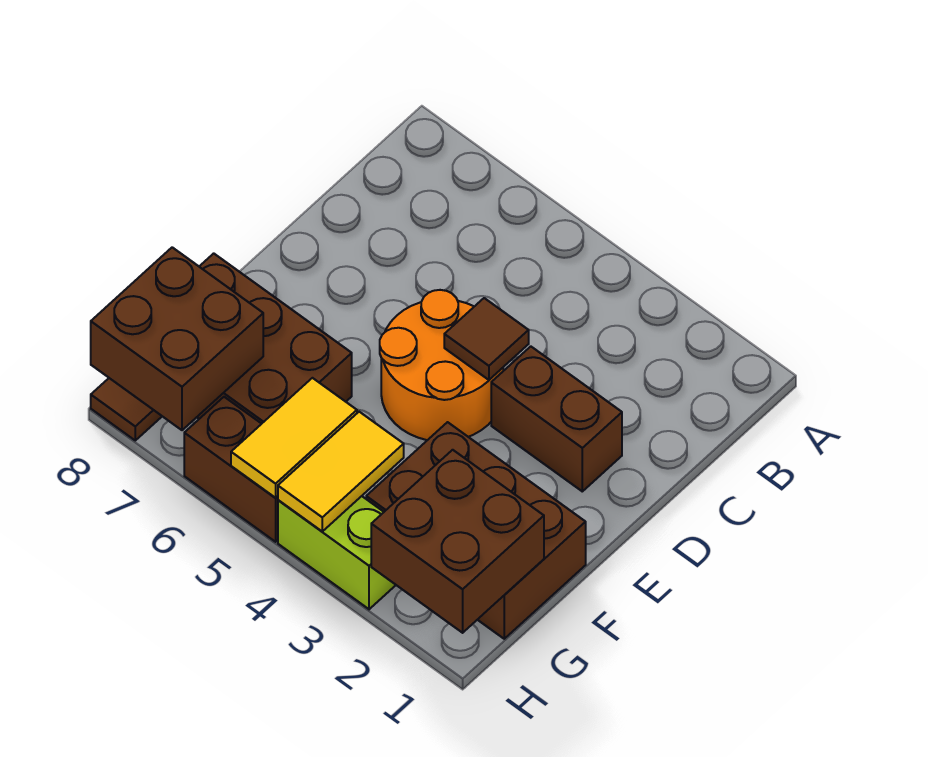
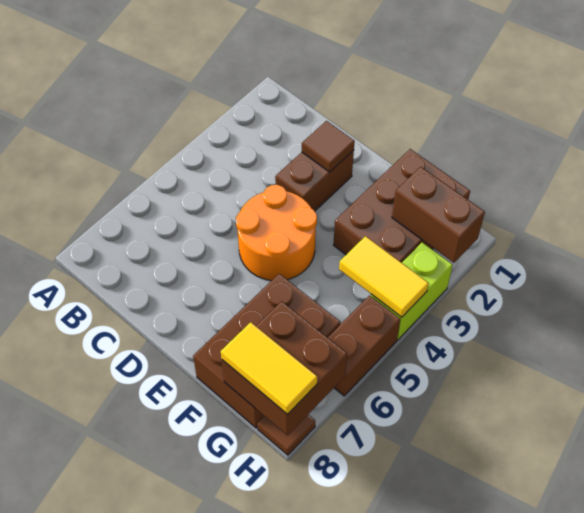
brown 1x1 tile [444,298,529,380] -> brown 1x1 tile moved to [302,121,355,172]
brown 2x2 brick [371,450,544,633] -> brown 1x2 brick [392,167,485,263]
yellow 1x2 tile [231,378,357,498] -> yellow 1x2 tile moved to [221,322,317,414]

